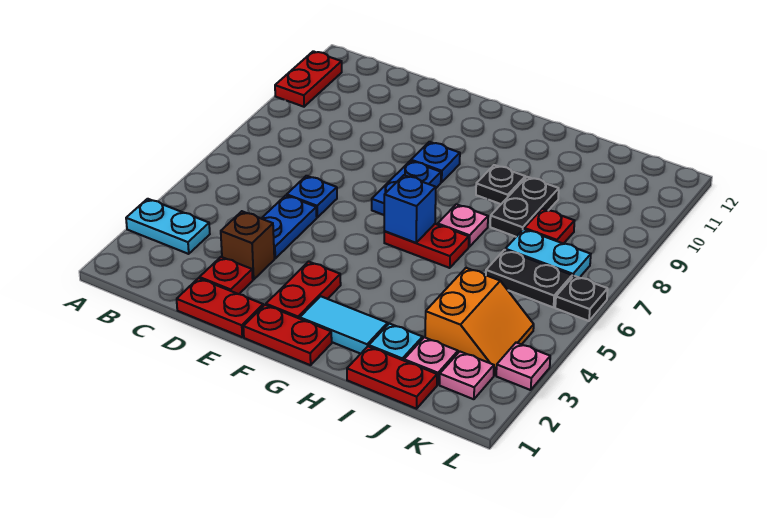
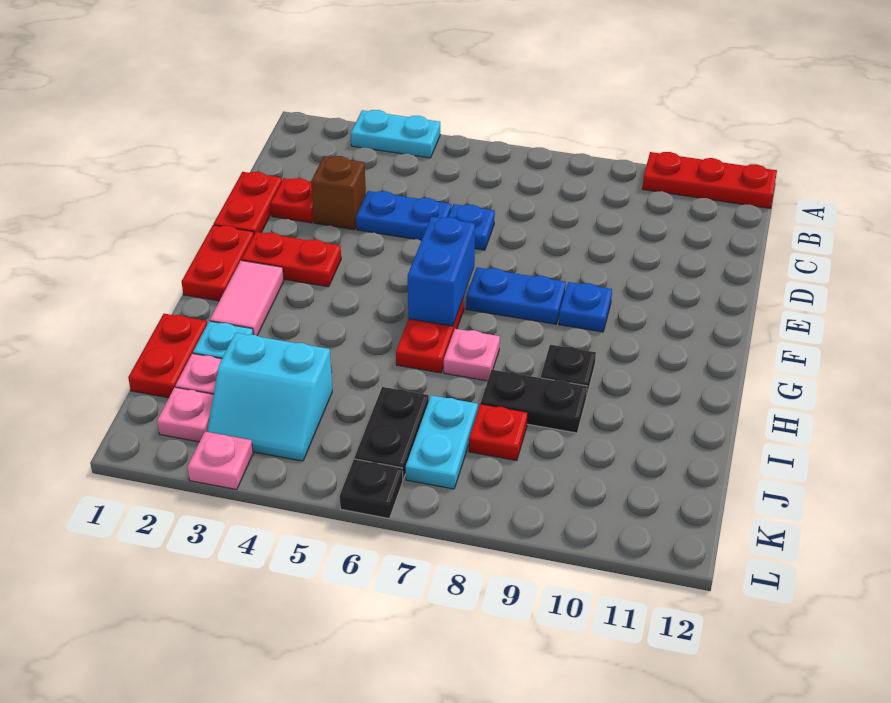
cyan 1x2 plate [126,199,210,254] -> cyan 1x2 plate turned to [351,110,440,158]
red 1x2 plate [275,51,342,107] -> red 1x3 plate [642,152,777,209]
cyan 1x2 tile [300,296,388,354] -> pink 1x2 tile [210,261,284,336]
blue 1x1 brick [384,175,436,243] -> blue 1x2 brick [408,217,475,326]
orange 2x2 slope [425,268,534,376] -> cyan 2x2 slope [207,333,332,461]

